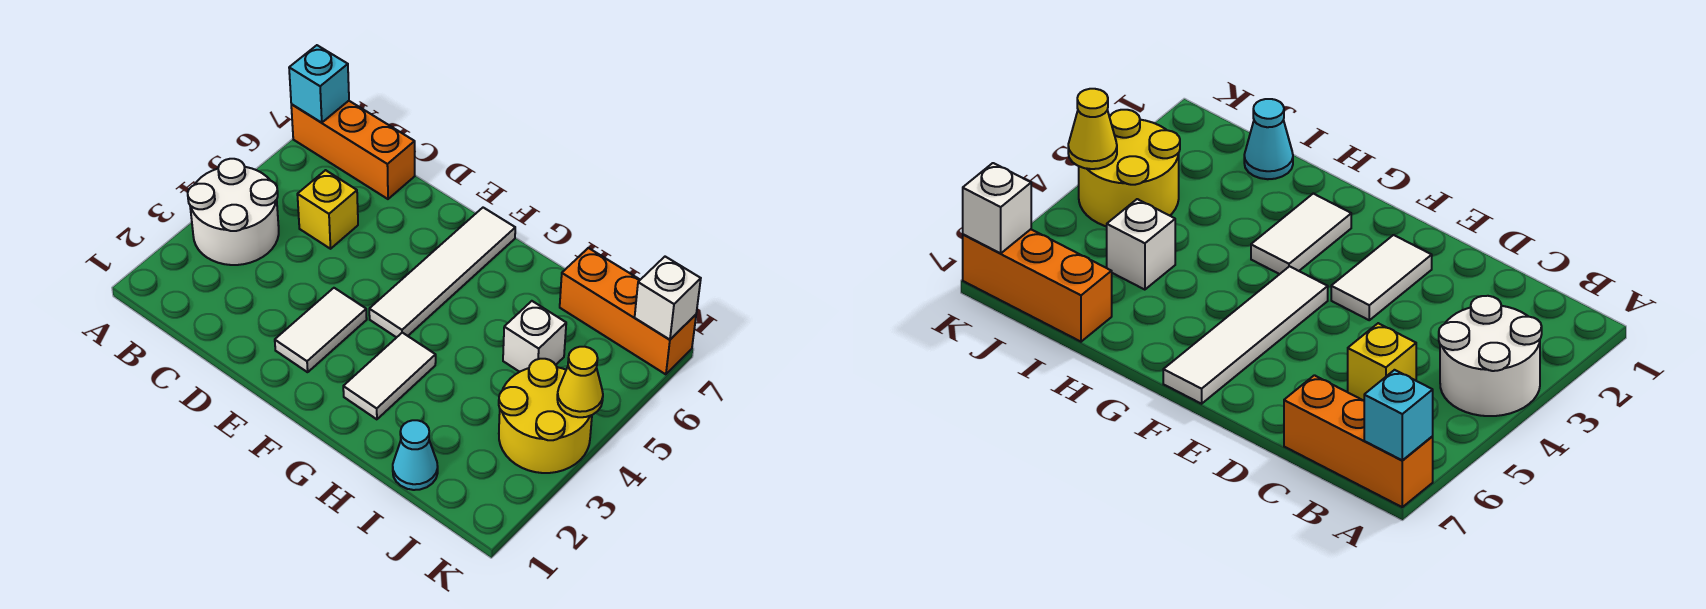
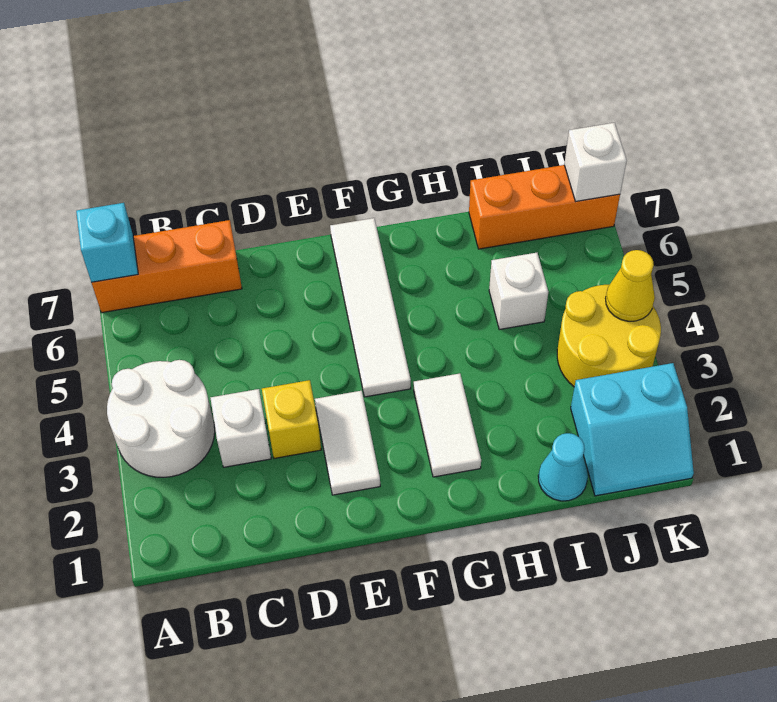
none -> white 1x1 brick [211,389,271,467]
yellow 1x1 brick [297,170,358,249] -> yellow 1x1 brick moved to [262,380,321,458]
none -> cyan 2x2 slope [571,363,694,496]

